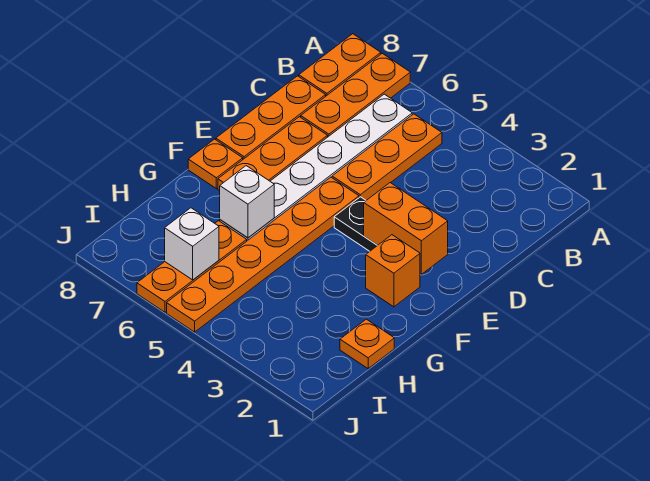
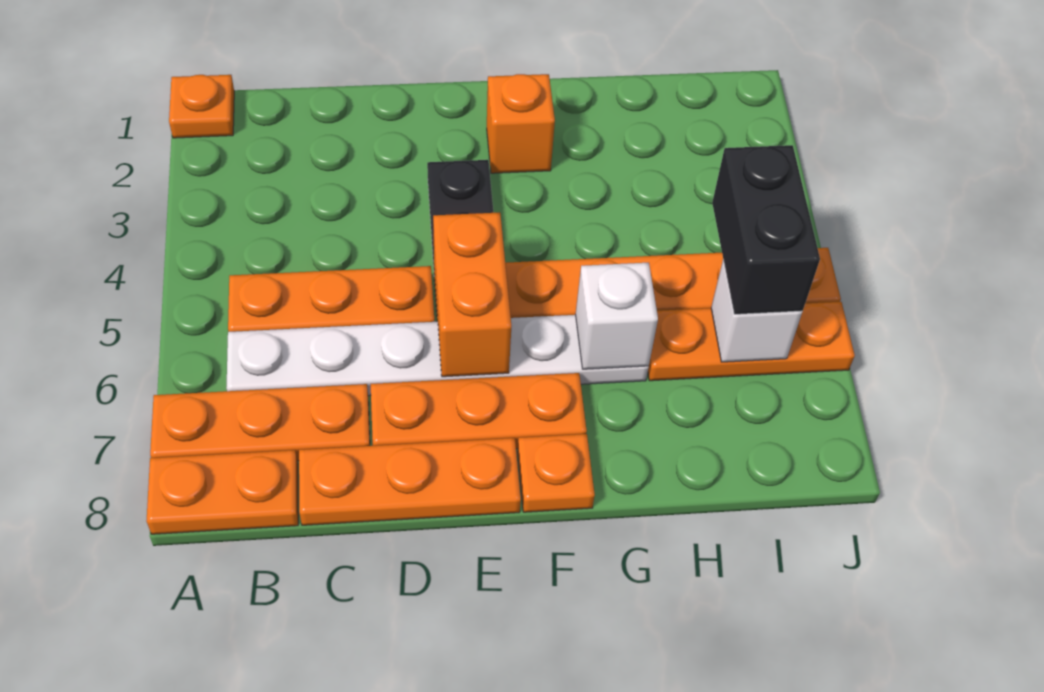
orange 1x2 brick [364,183,448,274] -> orange 1x2 brick moved to [433,212,511,377]
orange 1x1 plate [340,319,394,369] -> orange 1x1 plate moved to [169,75,234,138]
none -> black 1x2 brick [712,145,820,314]

